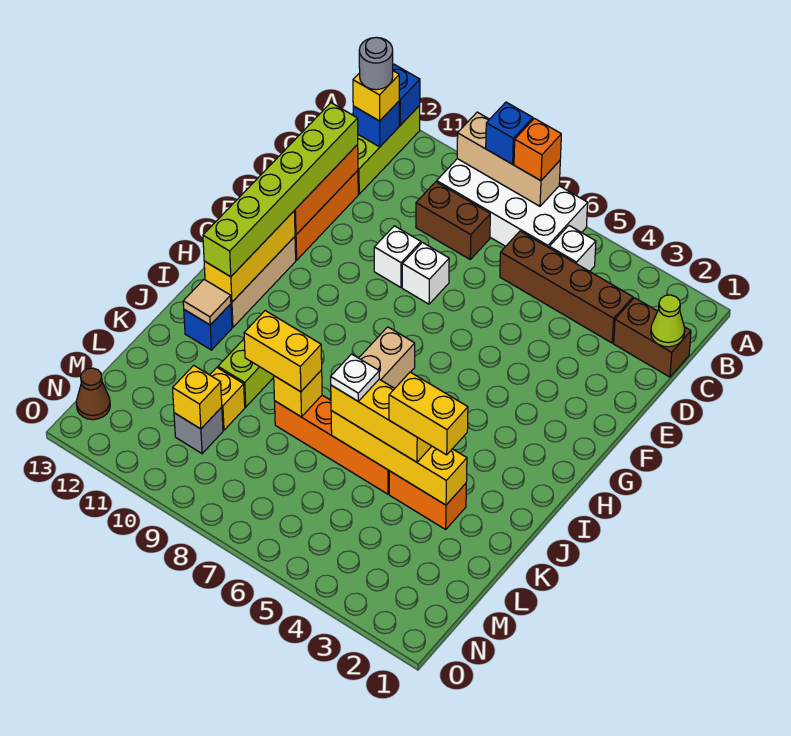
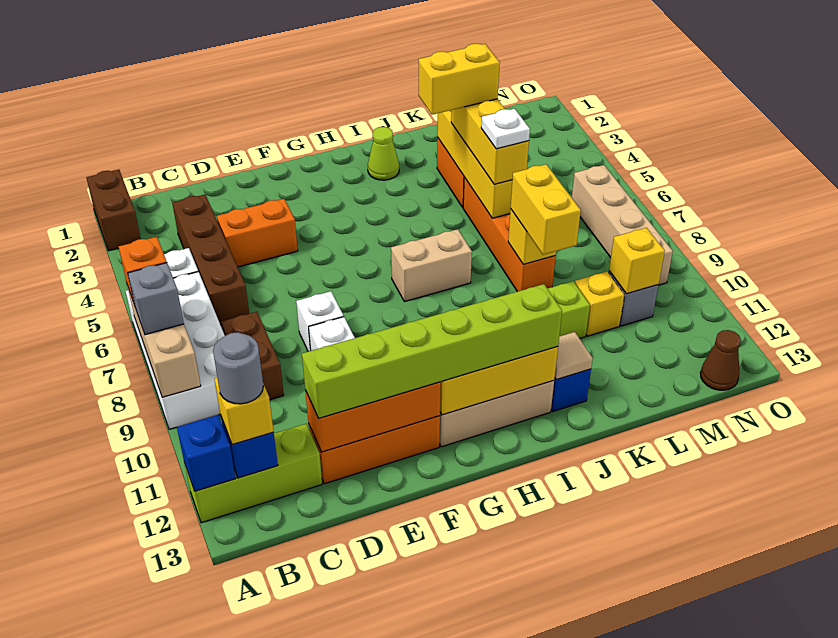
blue 1x1 brick [486,102,533,164] -> grey 1x1 brick [128,263,184,335]
brown 1x2 brick [614,298,691,377] -> brown 1x2 brick moved to [86,170,141,251]
lime 1x1 cone [651,295,685,347] -> lime 1x1 cone moved to [368,127,399,180]
none -> orange 1x2 brick [217,199,298,267]
yellow 1x2 brick [389,372,468,455] -> yellow 1x2 brick turned to [419,44,500,115]
none -> tan 1x4 brick [572,165,673,285]

